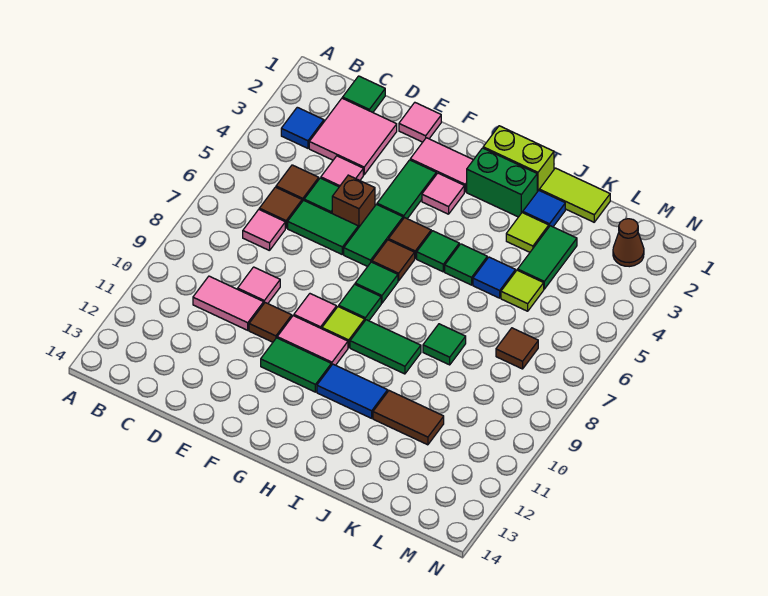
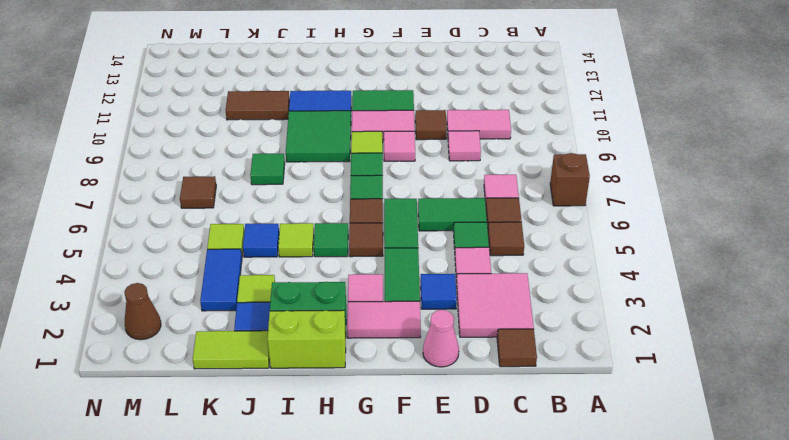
blue 1x1 tile [281,107,324,148] -> blue 1x1 tile moved to [421,274,457,309]
green 1x1 tile [343,76,385,112] -> brown 1x1 tile [497,329,537,367]
pink 1x1 tile [399,103,441,142] -> pink 1x1 cone [423,310,459,367]
brown 1x1 brick [332,175,375,228] -> brown 1x1 brick moved to [550,153,590,206]
green 1x2 tile [350,320,421,374] -> green 2x2 tile [286,111,351,162]
green 1x1 tile [445,244,487,285] -> lime 1x1 tile [278,223,314,257]
green 1x2 tile [518,226,577,289] -> blue 1x2 tile [200,249,242,311]

